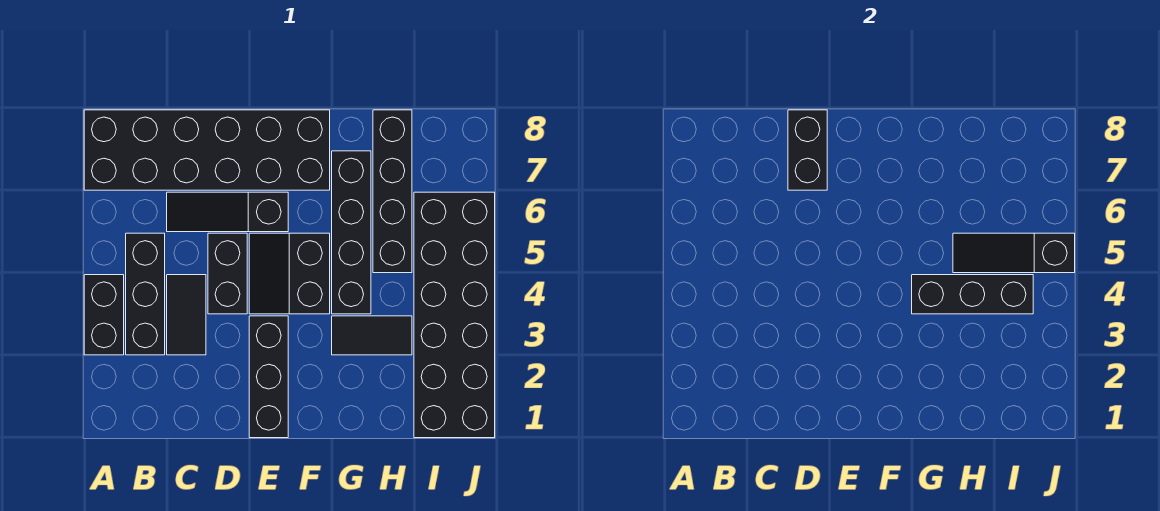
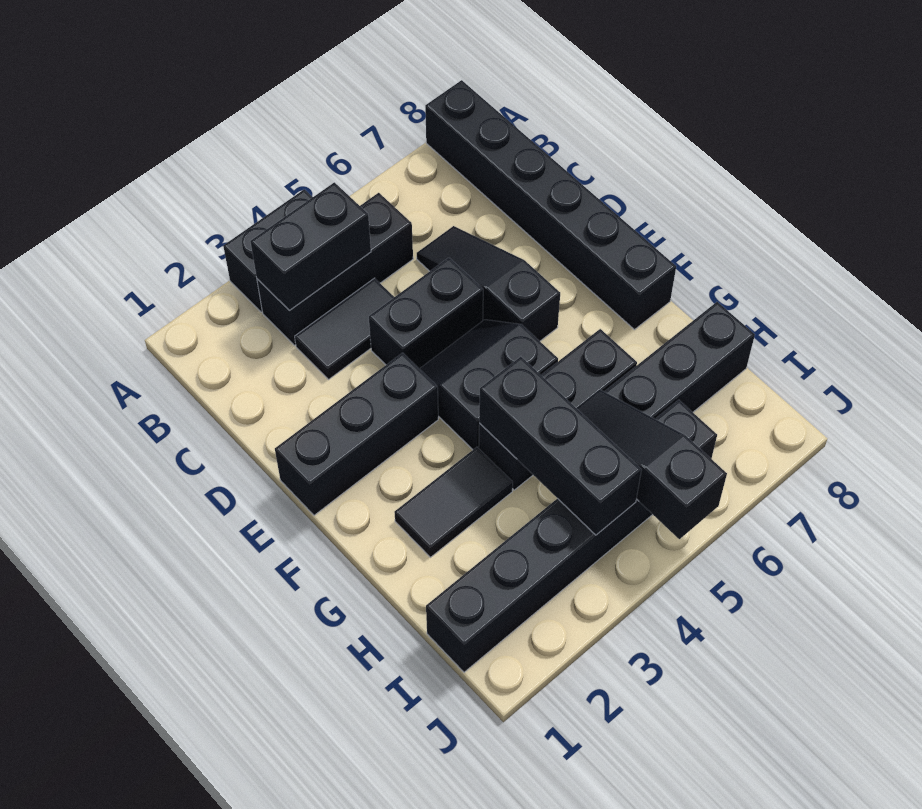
black 2x6 brick [84,110,330,190] -> black 1x6 brick [425,80,676,330]
black 1x2 brick [788,110,827,190] -> black 1x2 brick moved to [250,182,371,311]
black 1x2 tile [332,316,412,355] -> black 1x2 tile turned to [394,447,513,557]
black 1x4 brick [332,151,371,314] -> black 1x3 brick [479,329,637,490]
black 2x6 brick [414,192,495,438] -> black 1x6 brick [426,400,717,672]

